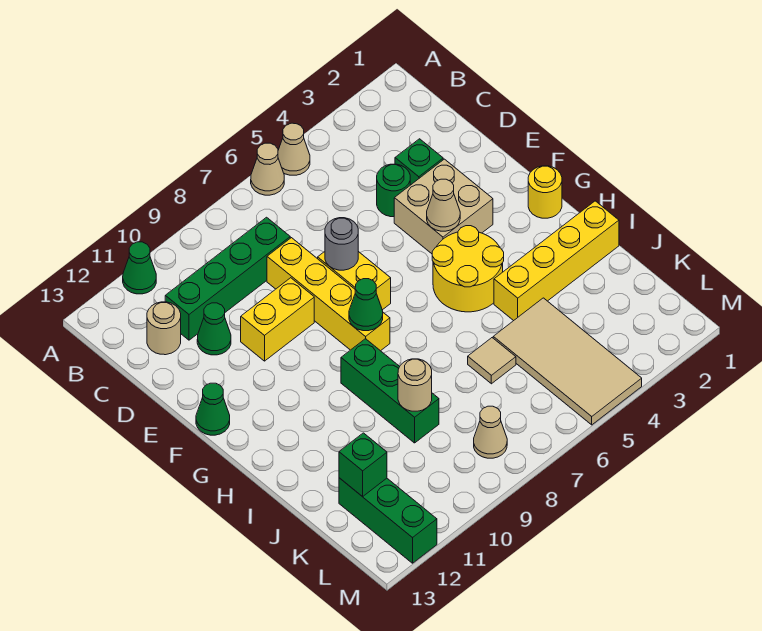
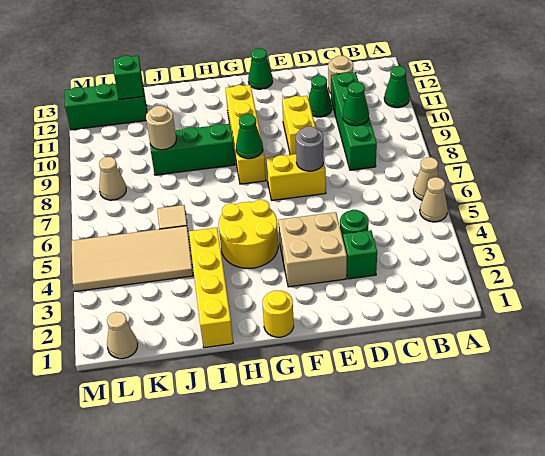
none -> green 1x1 cone [343,82,369,126]
yellow 1x4 brick [267,238,390,351] -> yellow 1x4 brick turned to [226,85,266,184]
tan 1x1 cone [427,179,460,231] -> tan 1x1 cone moved to [107,312,138,359]

